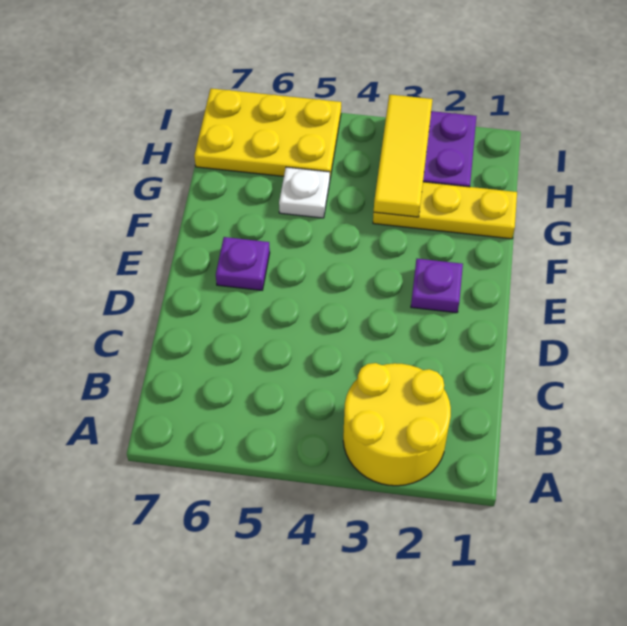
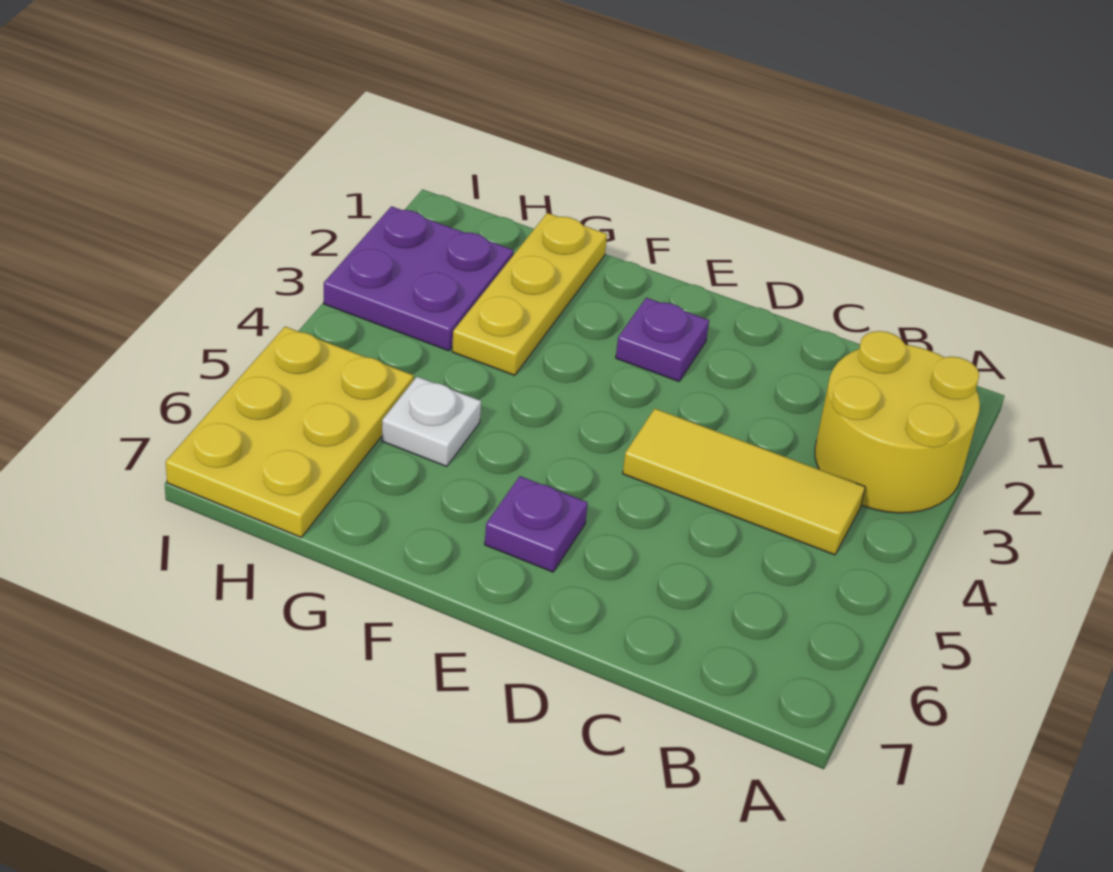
yellow 1x3 tile [374,95,433,217] -> yellow 1x3 tile moved to [623,409,865,555]

